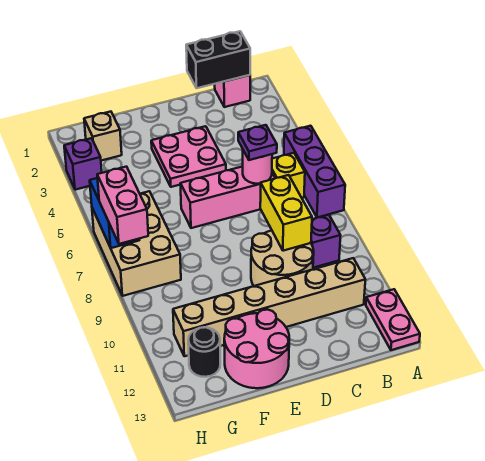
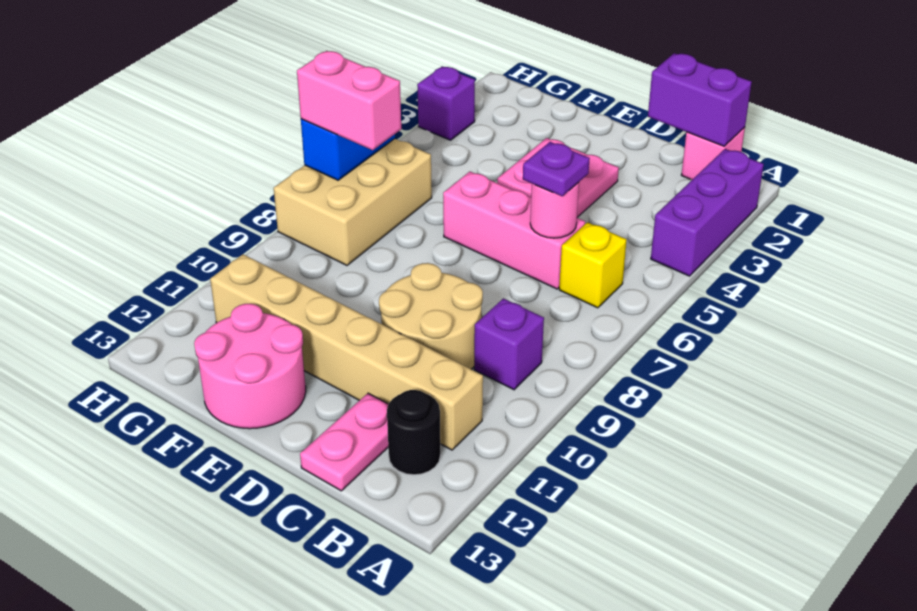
purple 1x3 brick [284,126,345,218] -> purple 1x3 brick moved to [651,149,764,276]
pink 1x2 plate [366,289,420,350] -> pink 1x2 plate moved to [300,393,388,491]
black 1x2 brick [186,31,250,88] -> purple 1x2 brick [648,53,752,146]
yellow 1x2 brick [260,175,312,251] -> none
tan 1x1 brick [84,112,122,161] -> none
black 1x1 round brick [188,327,220,377] -> black 1x1 round brick moved to [387,390,440,475]
pink 1x2 brick [97,167,148,244] -> pink 1x2 brick turned to [297,51,401,150]

